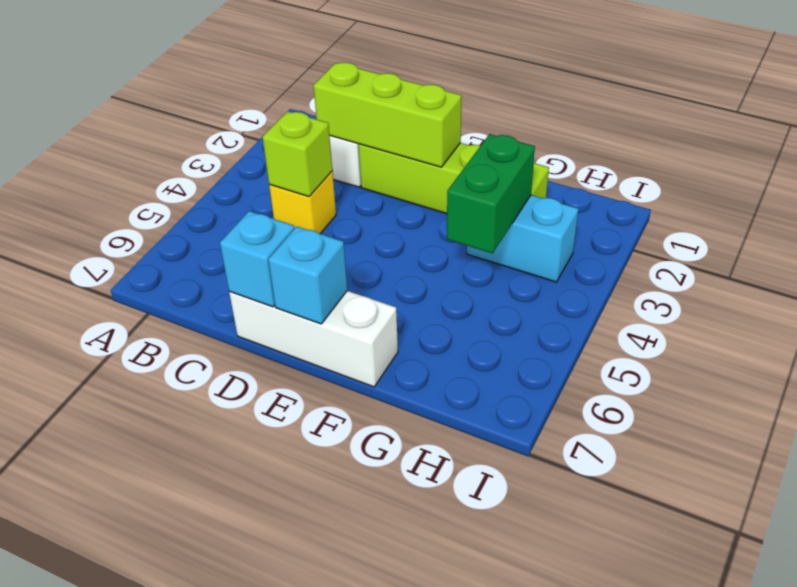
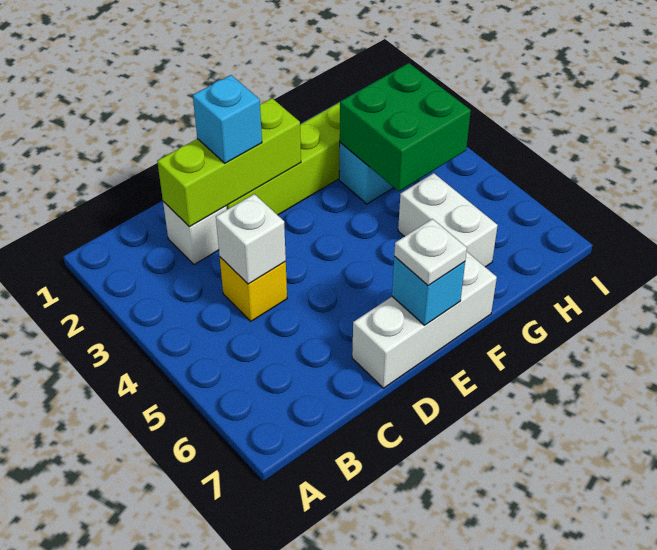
lime 1x1 brick [263,111,332,197] -> white 1x1 brick [216,194,286,284]
cyan 1x1 brick [220,211,295,307] -> cyan 1x1 brick moved to [193,75,262,163]
none -> white 1x1 plate [394,219,467,286]
green 1x2 brick [447,134,535,253] -> green 2x2 brick [340,63,471,192]
none -> white 1x2 brick [398,173,498,267]

